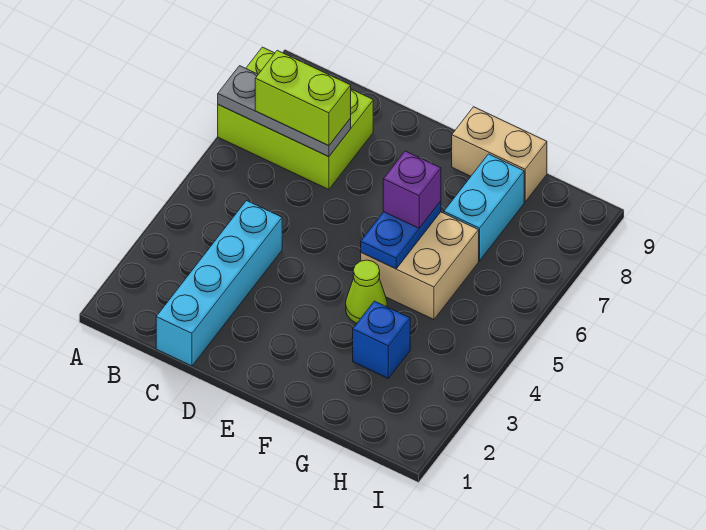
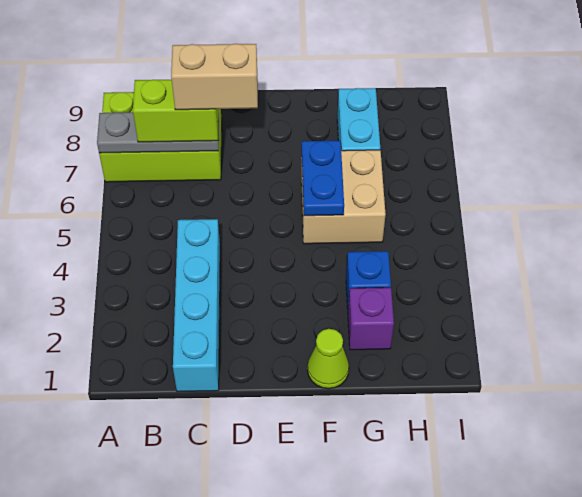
lime 1x1 cone [346,260,387,323] -> lime 1x1 cone moved to [308,329,349,389]
purple 1x1 brick [383,151,441,228] -> purple 1x1 brick moved to [348,288,394,350]
tan 1x2 brick [452,107,547,202] -> tan 1x2 brick moved to [171,44,258,110]

